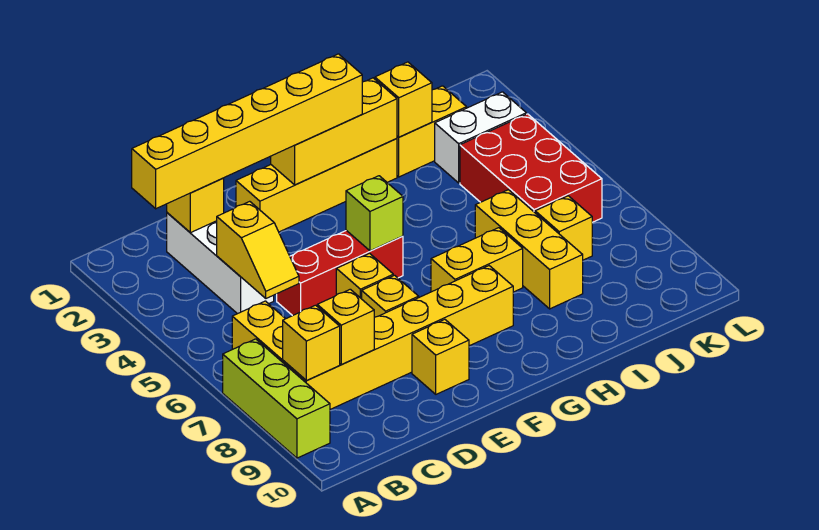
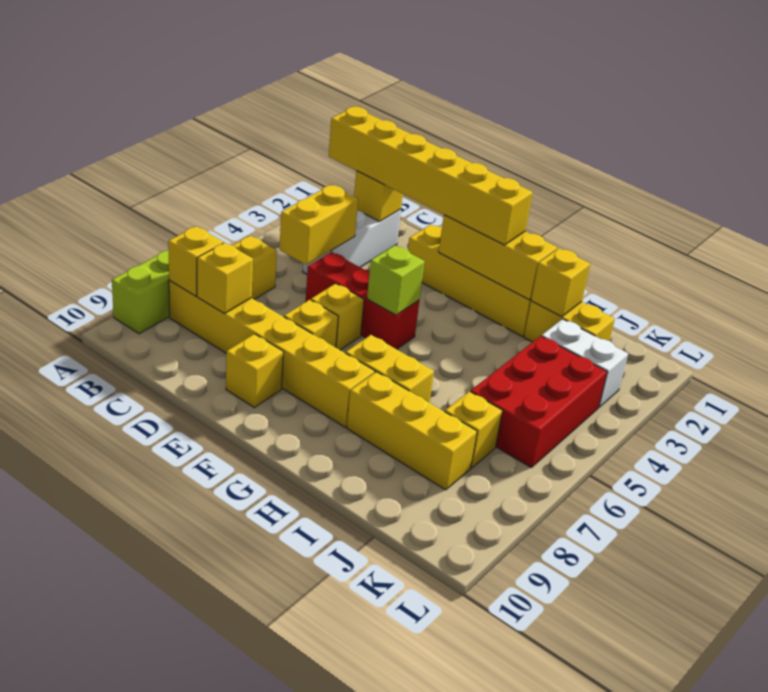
yellow 1x2 slope [217,201,299,298] -> yellow 1x2 brick [279,185,358,265]
yellow 1x3 brick [475,190,583,309] -> yellow 1x3 brick turned to [347,372,477,490]

